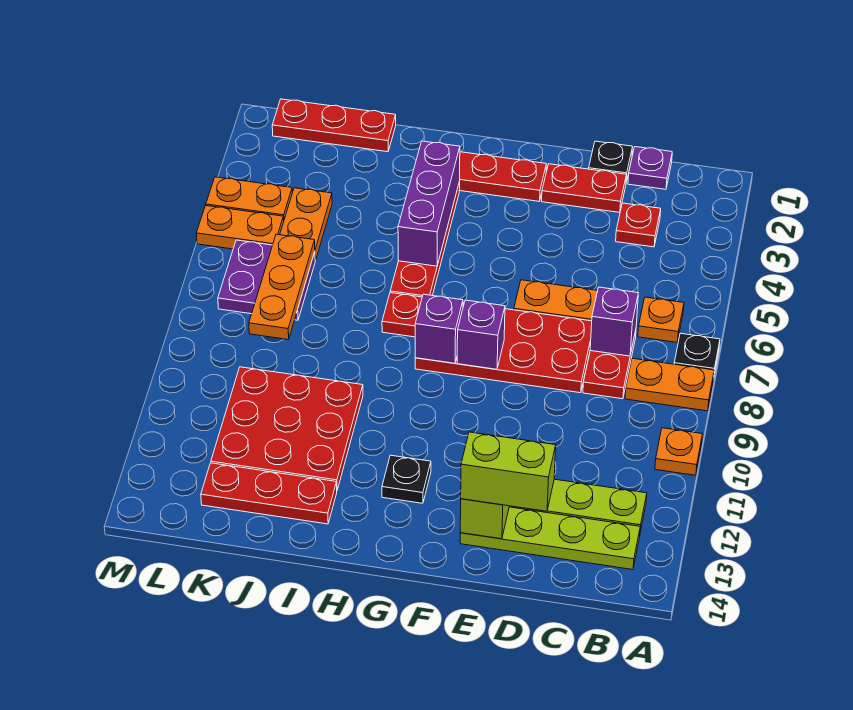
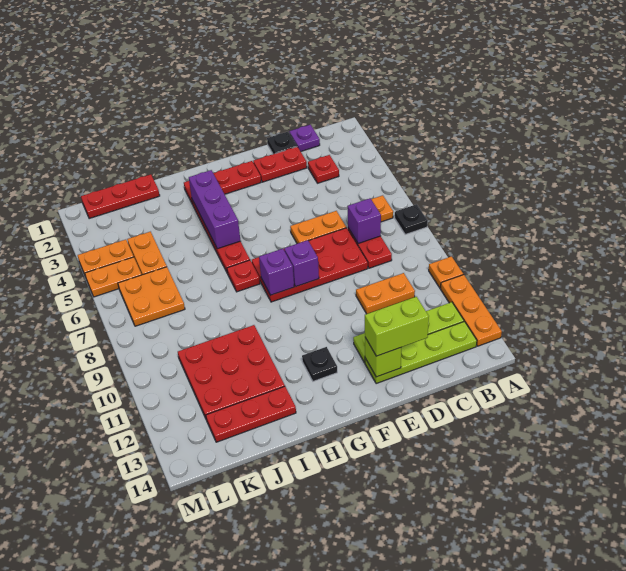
orange 1x2 plate [625,358,714,411] -> orange 1x2 plate moved to [356,273,415,314]
purple 2x2 plate [218,240,315,320] -> orange 2x2 plate [118,267,185,326]
orange 1x3 plate [249,234,315,340] -> orange 1x3 plate moved to [441,275,502,346]

